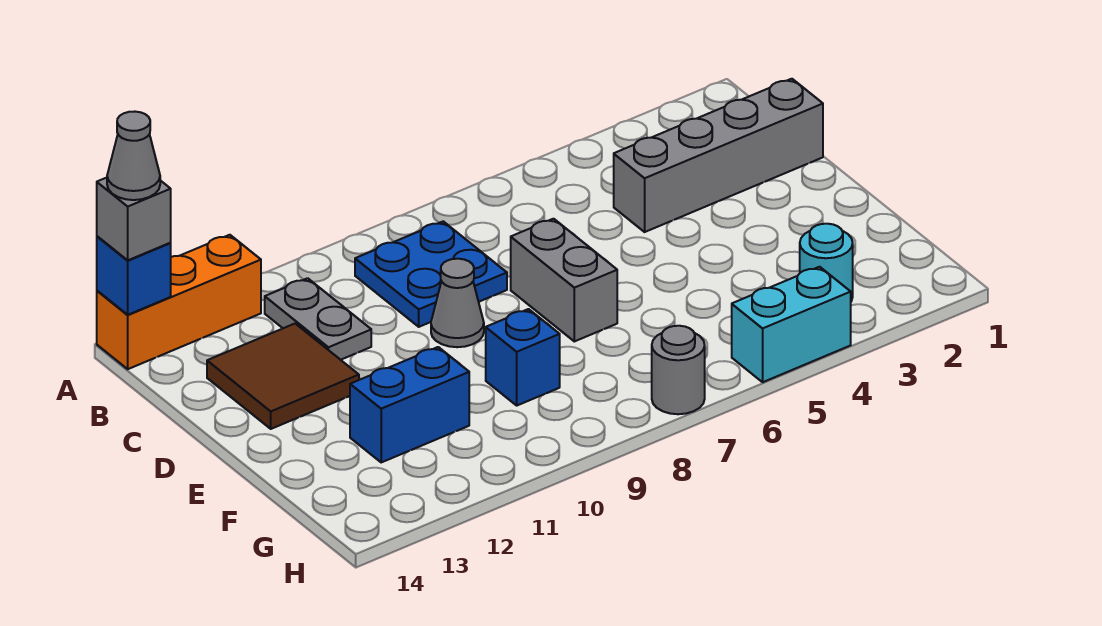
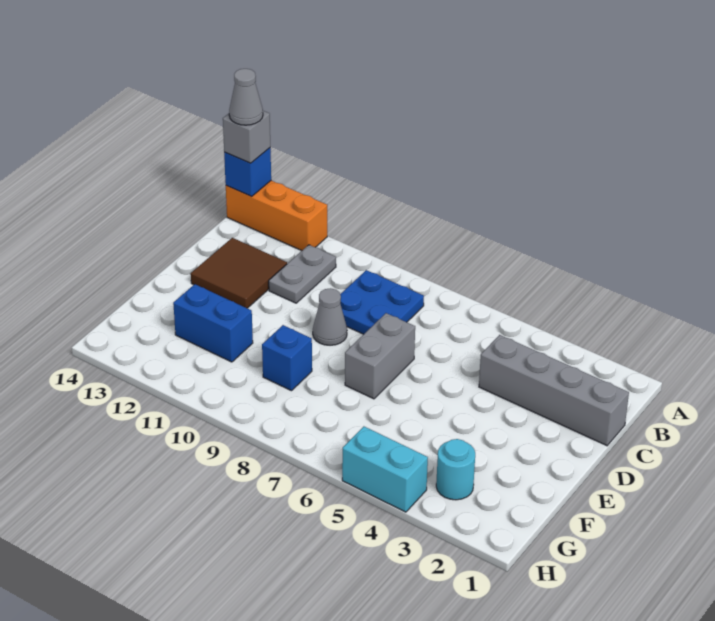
grey 1x1 round brick [652,326,705,414] -> none

